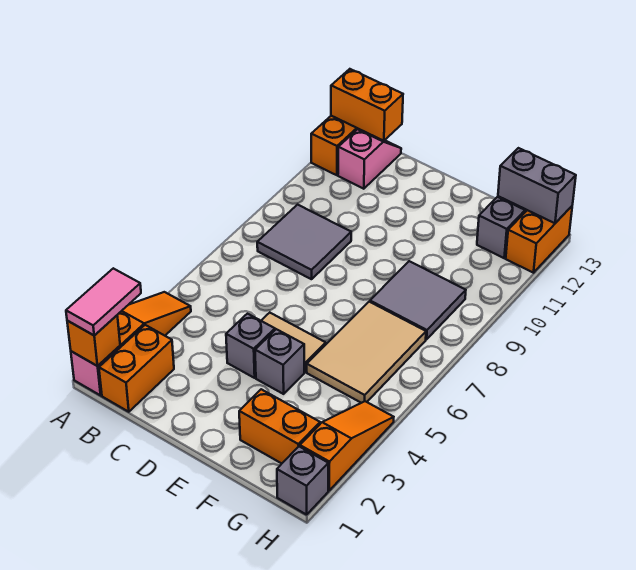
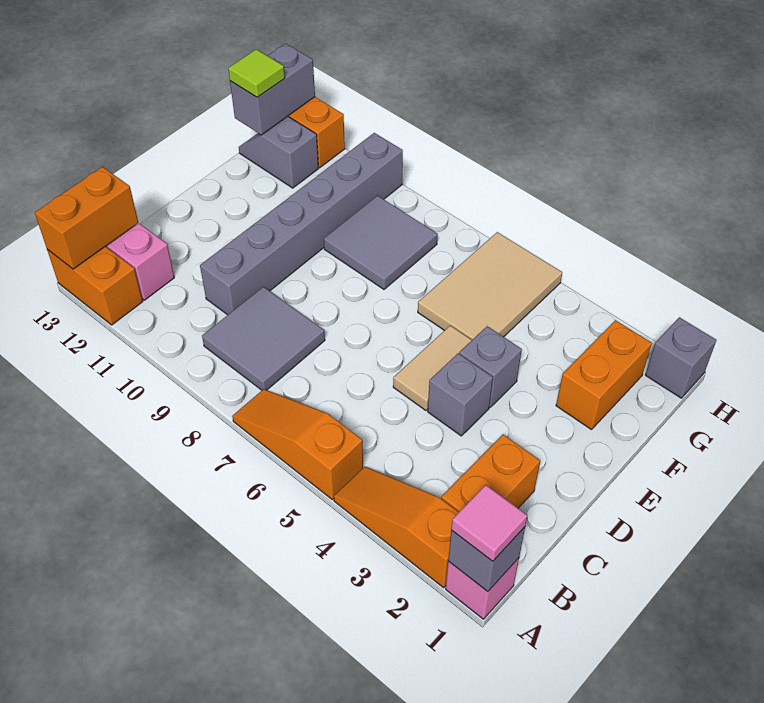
orange 1x1 brick [67,316,120,366] -> grey 1x1 brick [448,527,525,592]
pink 1x2 tile [66,268,141,335] -> pink 1x1 tile [451,485,527,561]
orange 1x2 brick [99,325,174,412] -> orange 1x2 brick turned to [441,434,540,512]
none -> grey 1x6 brick [200,133,403,315]
tan 2x3 tile [307,302,426,403] -> tan 2x3 tile turned to [418,232,562,340]
none -> lime 1x1 tile [228,49,285,97]
orange 1x3 slope [300,401,394,490] -> orange 1x3 slope moved to [232,389,363,500]

